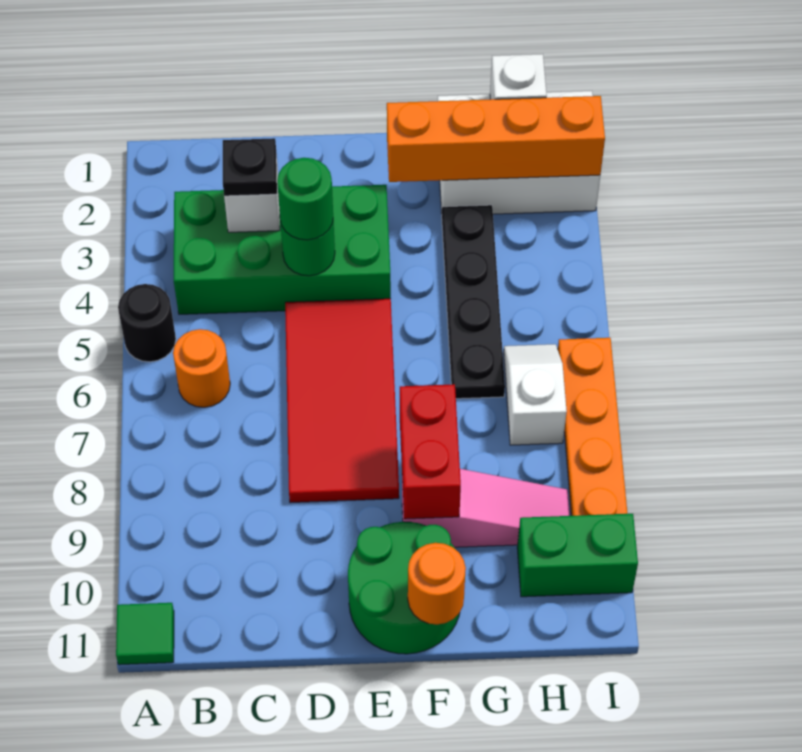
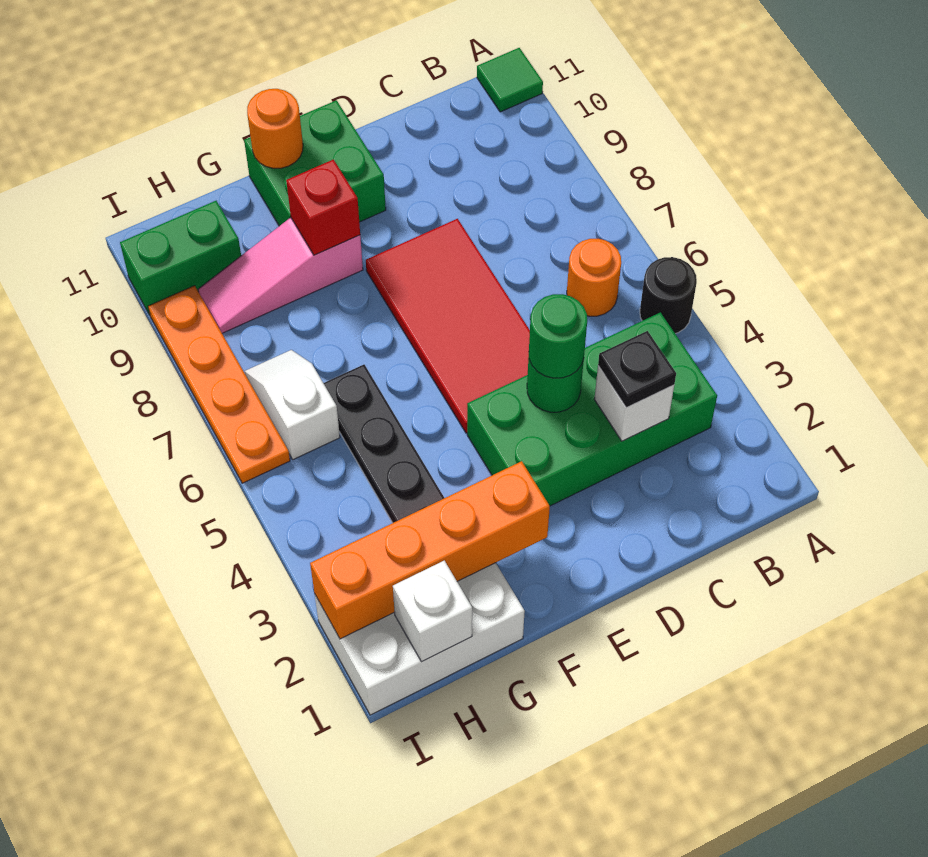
green 2x2 round brick [348,522,460,654] -> green 2x2 brick [244,100,386,226]
red 1x2 brick [400,384,461,519] -> red 1x1 brick [286,160,360,255]
white 1x2 slope [504,344,567,445] -> white 1x2 slope turned to [245,350,340,460]

